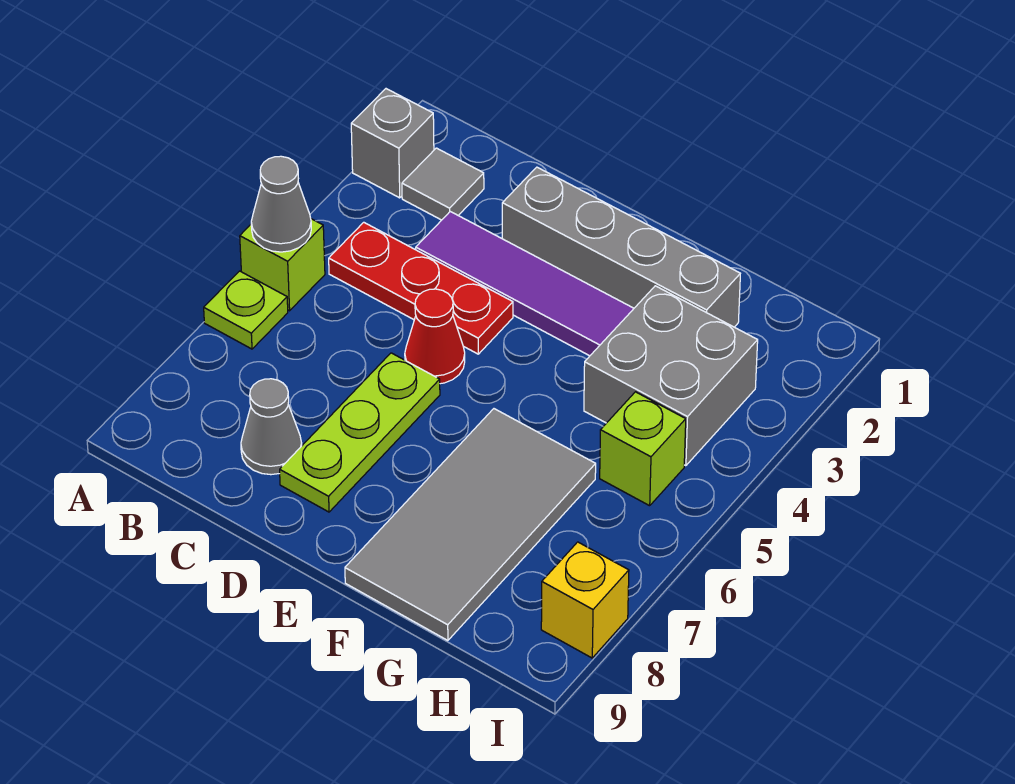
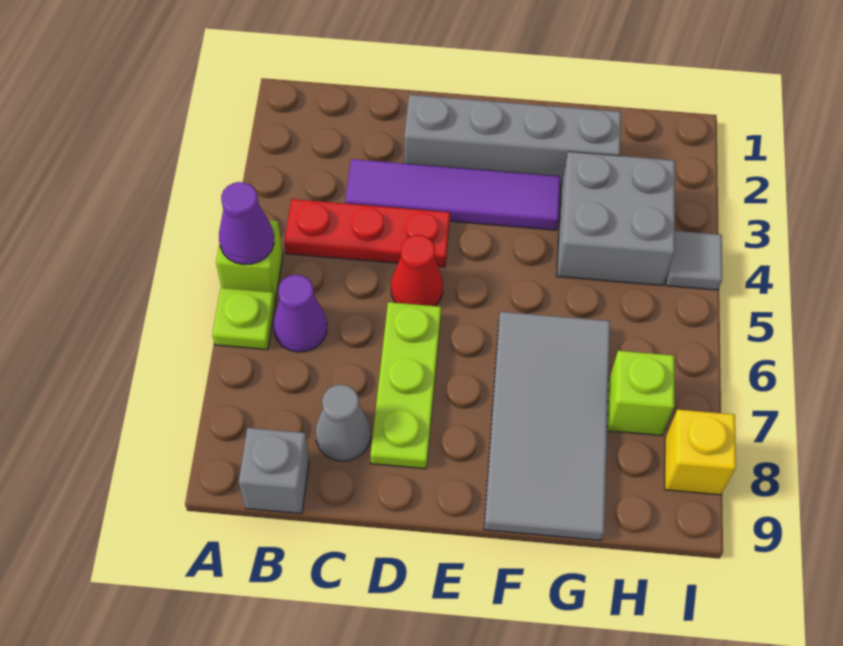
grey 1x1 brick [351,89,434,198] -> grey 1x1 brick moved to [239,428,309,514]
grey 1x1 cone [251,156,311,252] -> purple 1x1 cone [219,182,274,265]
grey 1x1 tile [402,148,484,220] -> grey 1x1 tile moved to [666,231,722,290]
none -> purple 1x1 cone [273,275,327,352]
lime 1x1 brick [600,392,686,506] -> lime 1x1 brick moved to [607,351,674,436]

